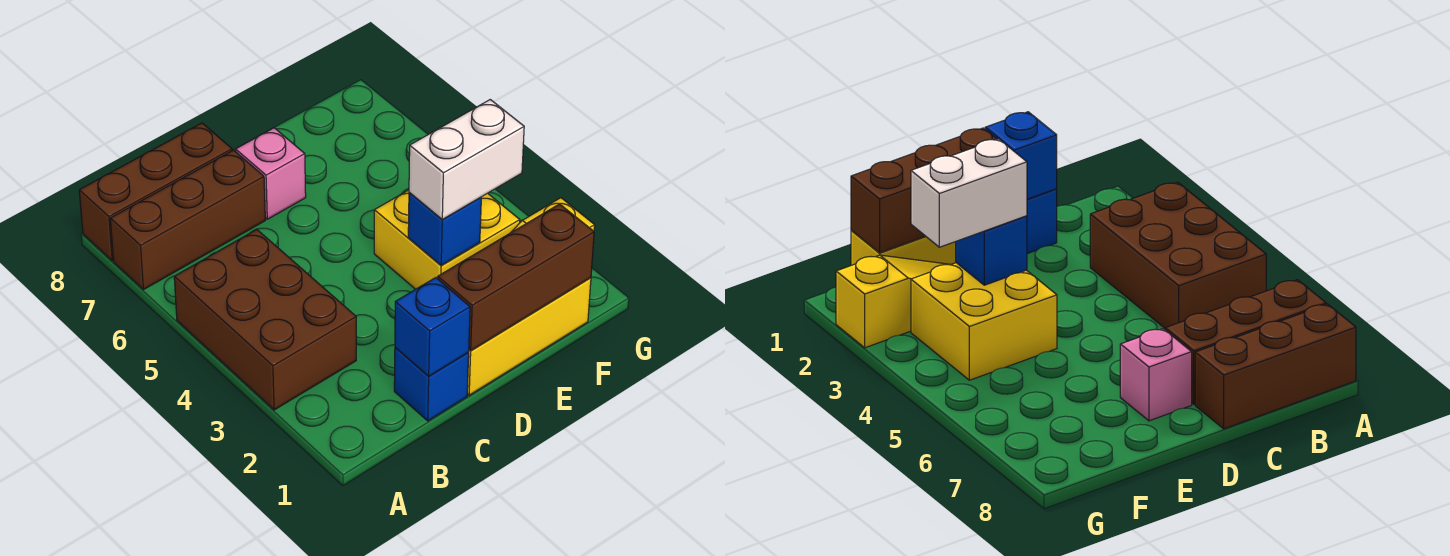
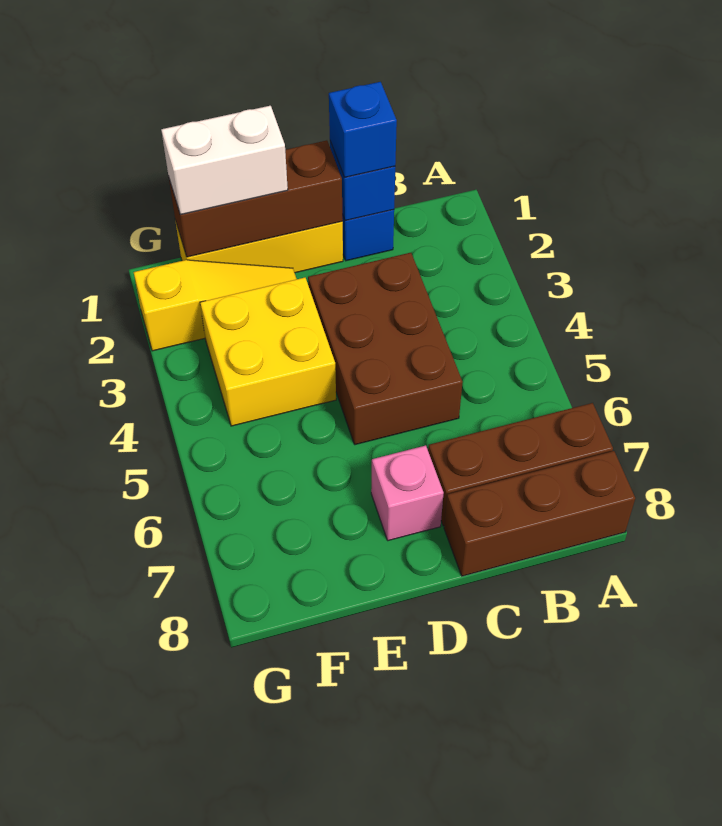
brown 2x3 brick [174,230,356,410] -> brown 2x3 brick moved to [308,253,463,445]
blue 1x1 brick [408,192,481,266] -> blue 1x1 brick moved to [329,82,397,178]
white 1x2 brick [409,100,524,219] -> white 1x2 brick moved to [161,106,288,215]

